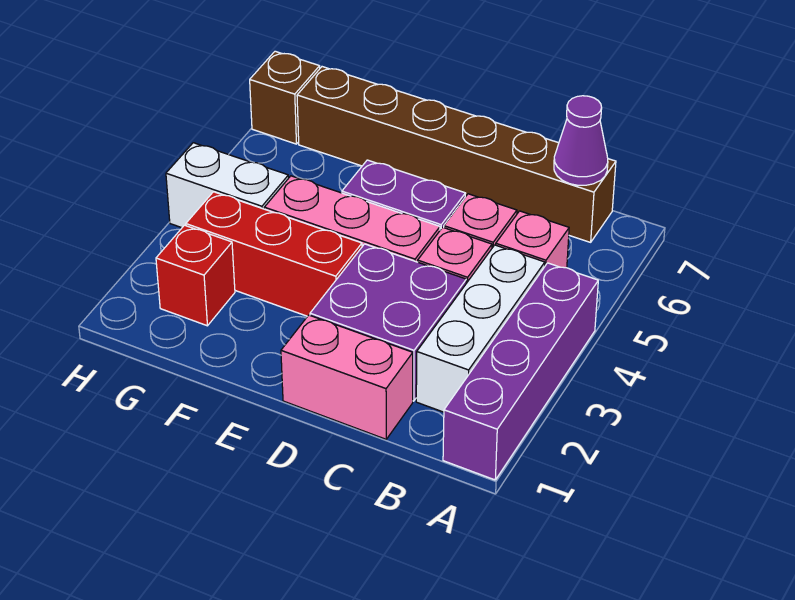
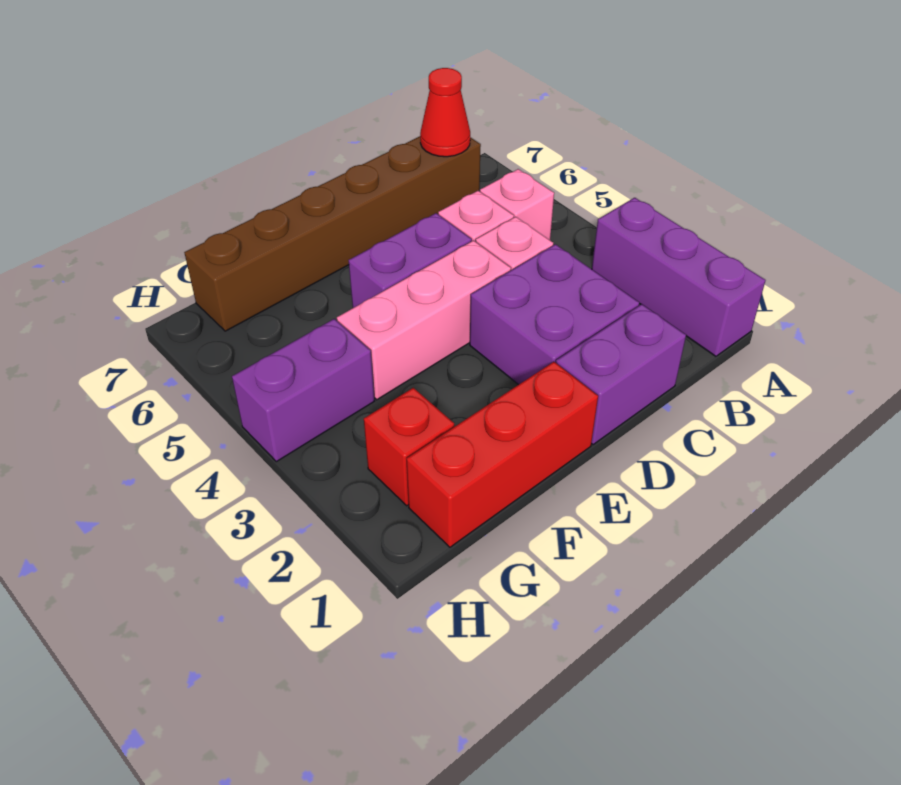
purple 1x4 brick [443,263,598,480] -> purple 1x3 brick [592,198,766,356]
white 1x3 brick [416,245,545,412] -> none
purple 1x1 cone [554,96,608,185] -> red 1x1 cone [420,68,470,157]
pink 1x2 brick [281,315,413,439] -> purple 1x2 brick [556,304,686,445]
red 1x3 brick [186,192,362,316] -> red 1x3 brick moved to [406,362,598,547]
white 1x2 brick [166,143,289,228] -> purple 1x2 brick [232,319,374,462]
brown 1x1 brick [250,51,320,144] -> none

